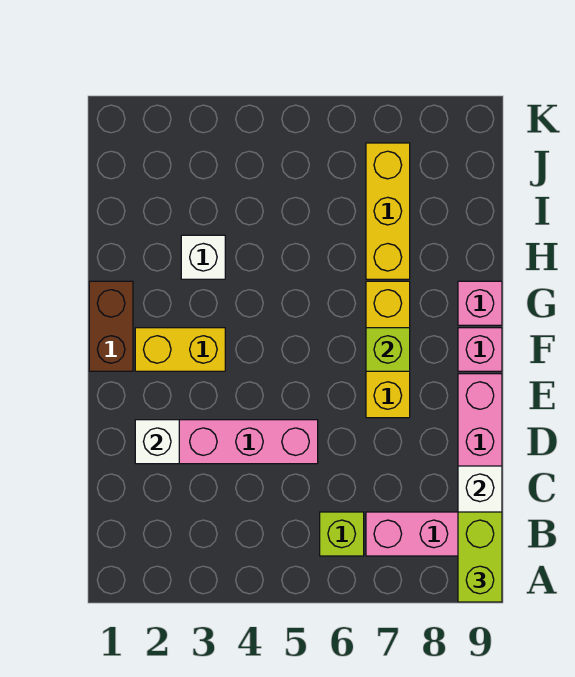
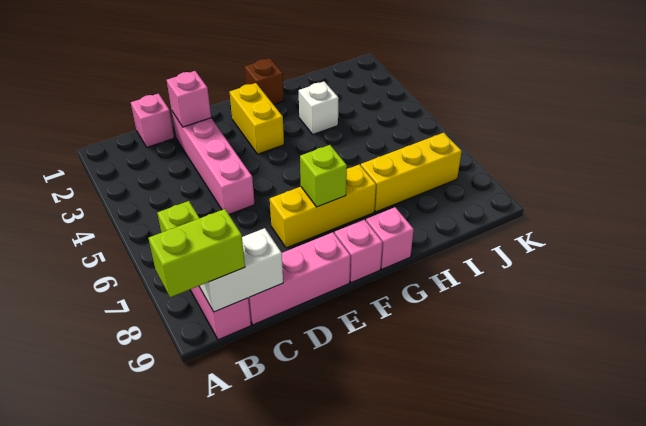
none -> pink 1x1 brick [131,94,174,147]
white 1x1 brick [135,420,179,464] -> pink 1x1 brick [167,71,211,127]
brown 1x2 brick [89,281,133,371] -> brown 1x1 brick [245,58,284,105]

